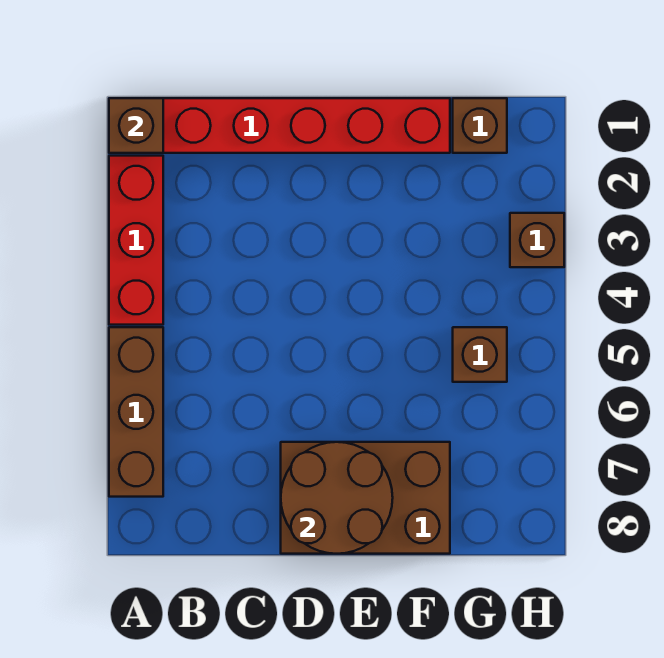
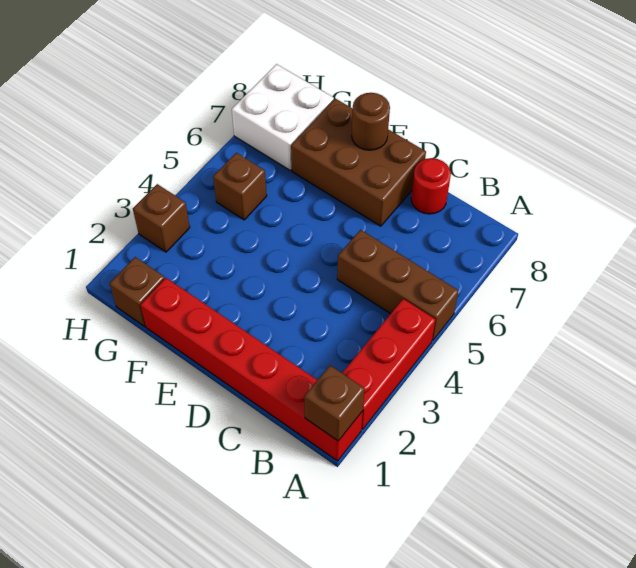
brown 1x3 brick [109,327,163,497] -> brown 1x3 brick turned to [337,230,459,341]
none -> red 1x1 round brick [411,158,451,214]
brown 2x2 round brick [281,442,393,554] -> brown 1x1 round brick [352,93,390,150]
none -> white 2x2 brick [232,64,334,170]

